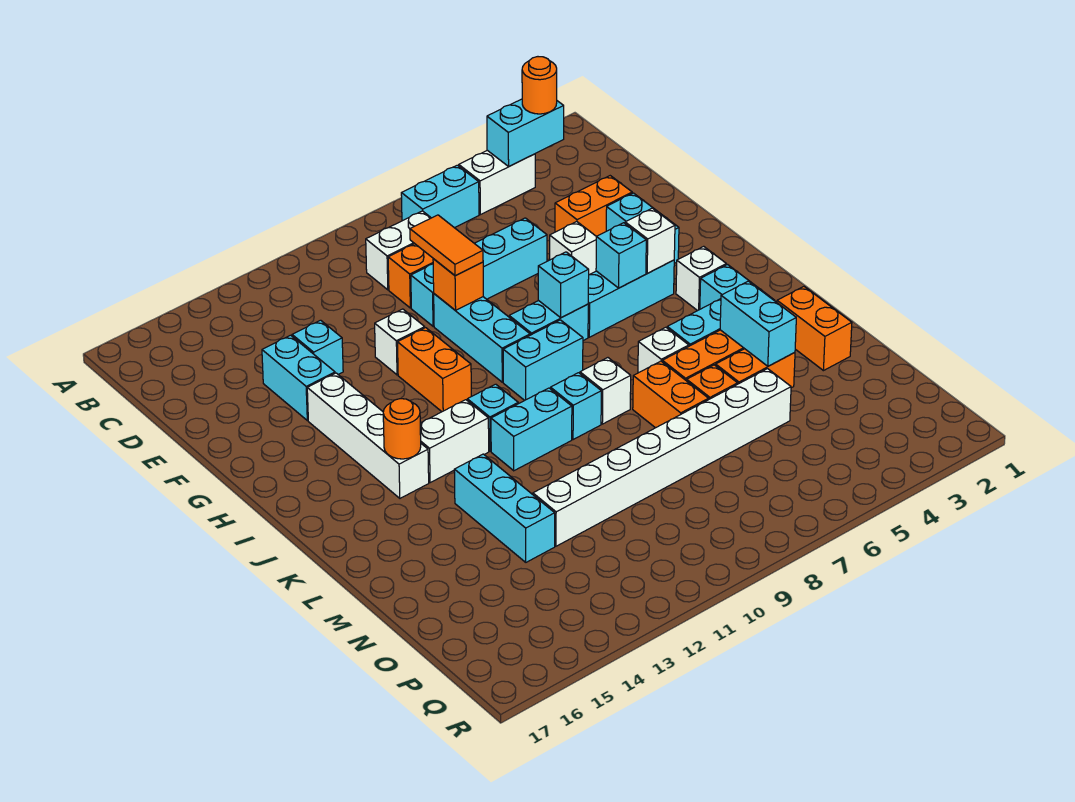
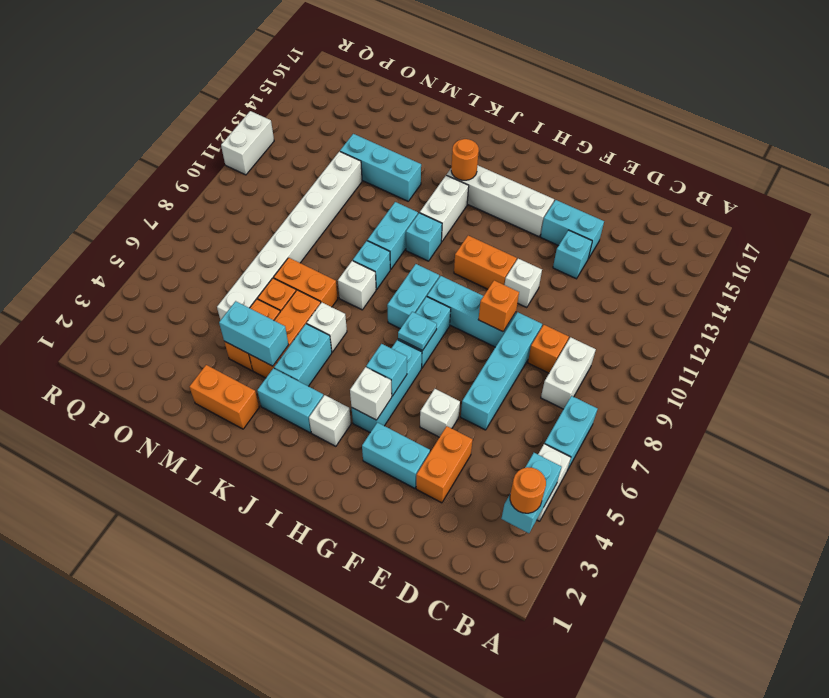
orange 1x2 tile [410,215,483,276] -> none
cyan 1x1 brick [538,252,589,318] -> cyan 1x1 plate [398,312,437,351]
none -> white 1x2 brick [221,111,274,175]

